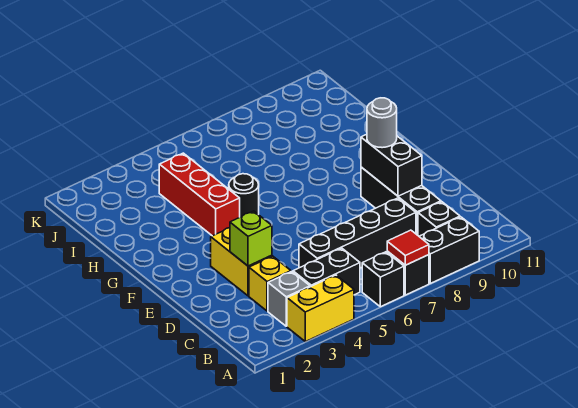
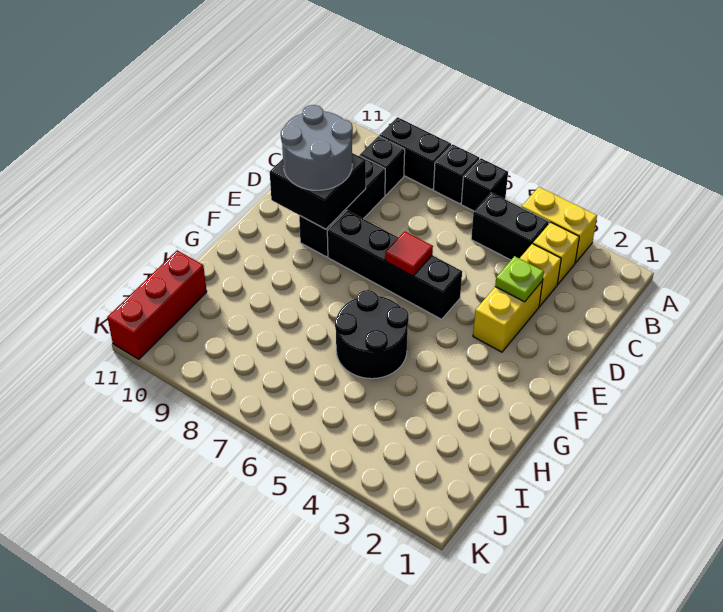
red 1x1 tile [387,230,429,265] -> red 1x1 tile moved to [385,231,433,276]
grey 1x1 brick [268,272,310,326] -> yellow 1x1 brick [533,222,579,284]
black 1x4 brick [299,198,416,268] -> black 1x4 brick moved to [327,211,462,319]
lime 1x1 brick [230,211,272,266] -> lime 1x1 plate [495,256,544,302]
black 1x2 brick [361,134,422,196] -> black 2x2 brick [270,153,366,229]
grey 1x1 round brick [367,98,397,148] -> grey 2x2 round brick [281,105,353,190]
red 1x3 brick [159,153,240,236] -> red 1x3 brick moved to [107,250,207,359]
black 1x1 round brick [229,174,259,217] -> black 2x2 round brick [335,290,409,379]

